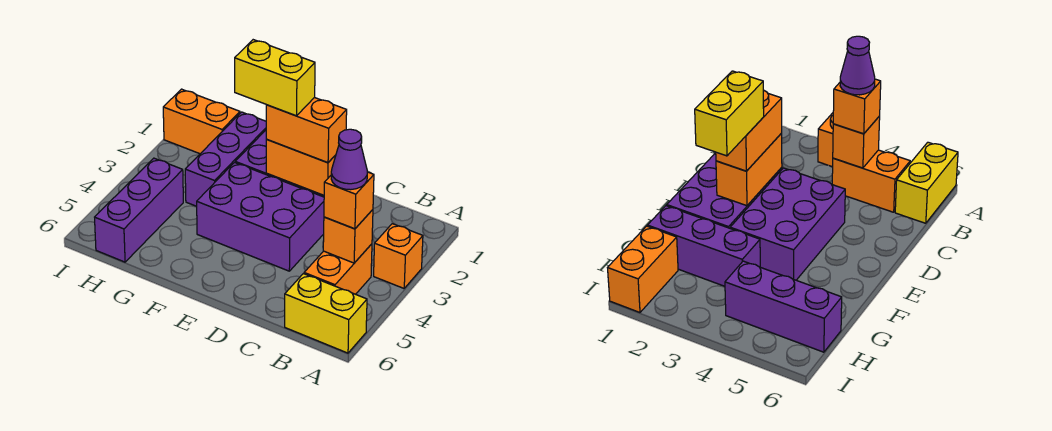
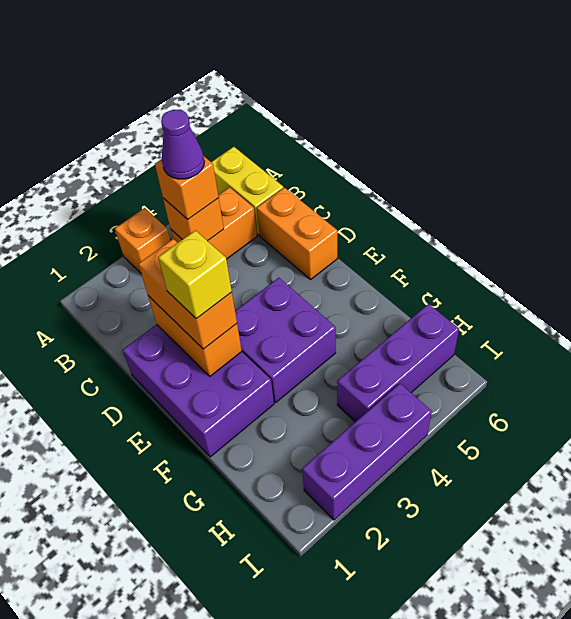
purple 2x3 brick [197,163,324,271] -> purple 2x2 brick [235,278,336,403]
yellow 1x2 brick [235,40,315,116] -> yellow 1x1 brick [158,230,232,319]
purple 1x3 brick [185,112,266,206] -> purple 1x3 brick moved to [302,383,432,520]
orange 1x2 brick [163,89,240,154] -> orange 1x2 brick moved to [257,188,337,280]

